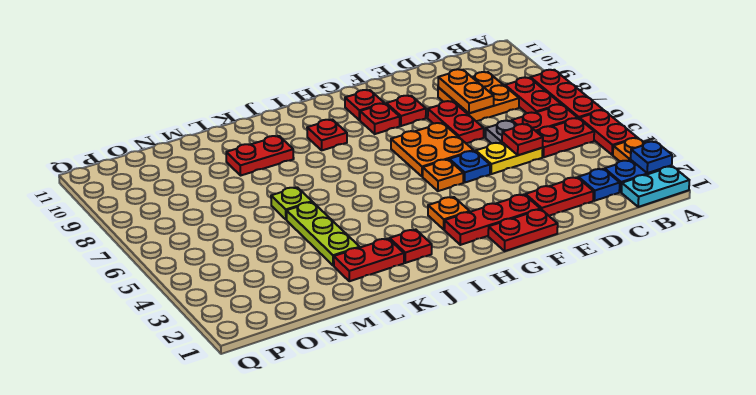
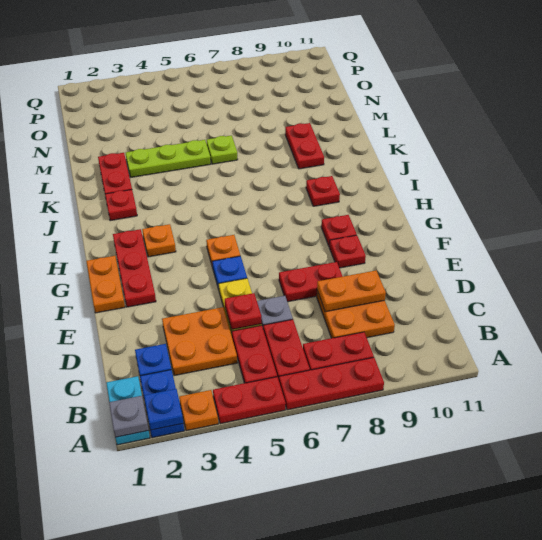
none -> grey 1x1 plate [109,396,149,437]
red 1x2 plate [525,177,594,216] -> none
red 1x2 plate [488,209,558,251] -> orange 1x2 plate [87,256,125,313]
orange 2x2 plate [391,123,474,177] -> orange 2x2 plate moved to [162,307,237,376]
red 1x1 plate [345,90,384,120] -> none

